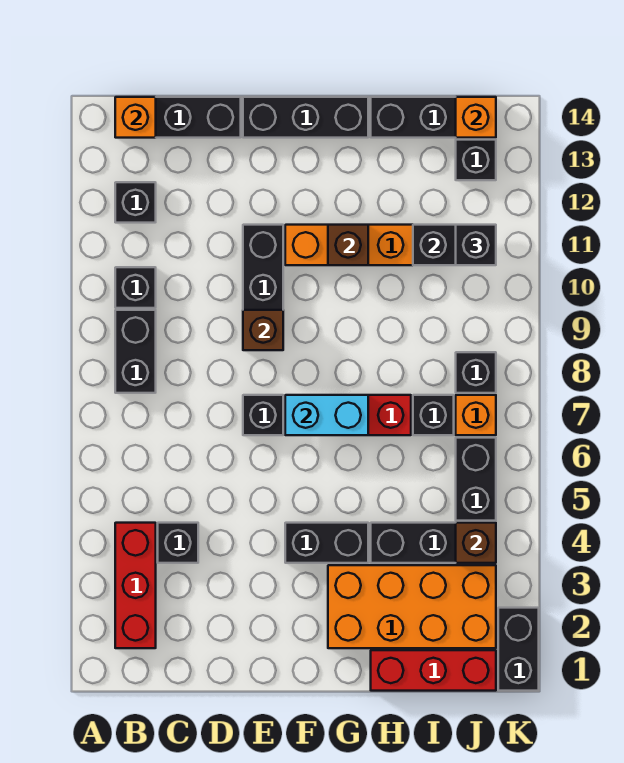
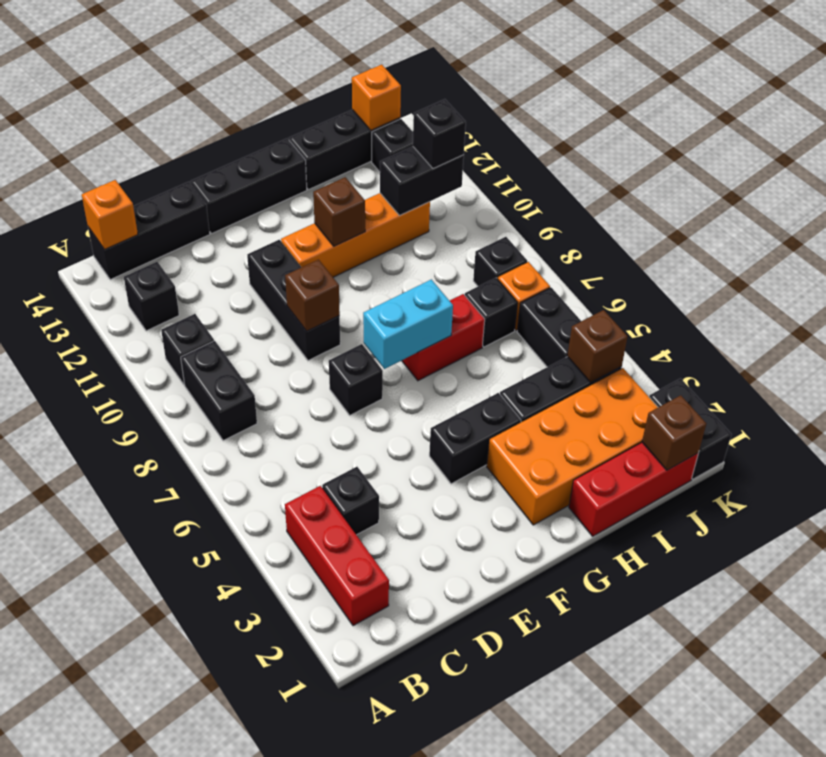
none -> brown 1x1 brick [642,395,706,470]

